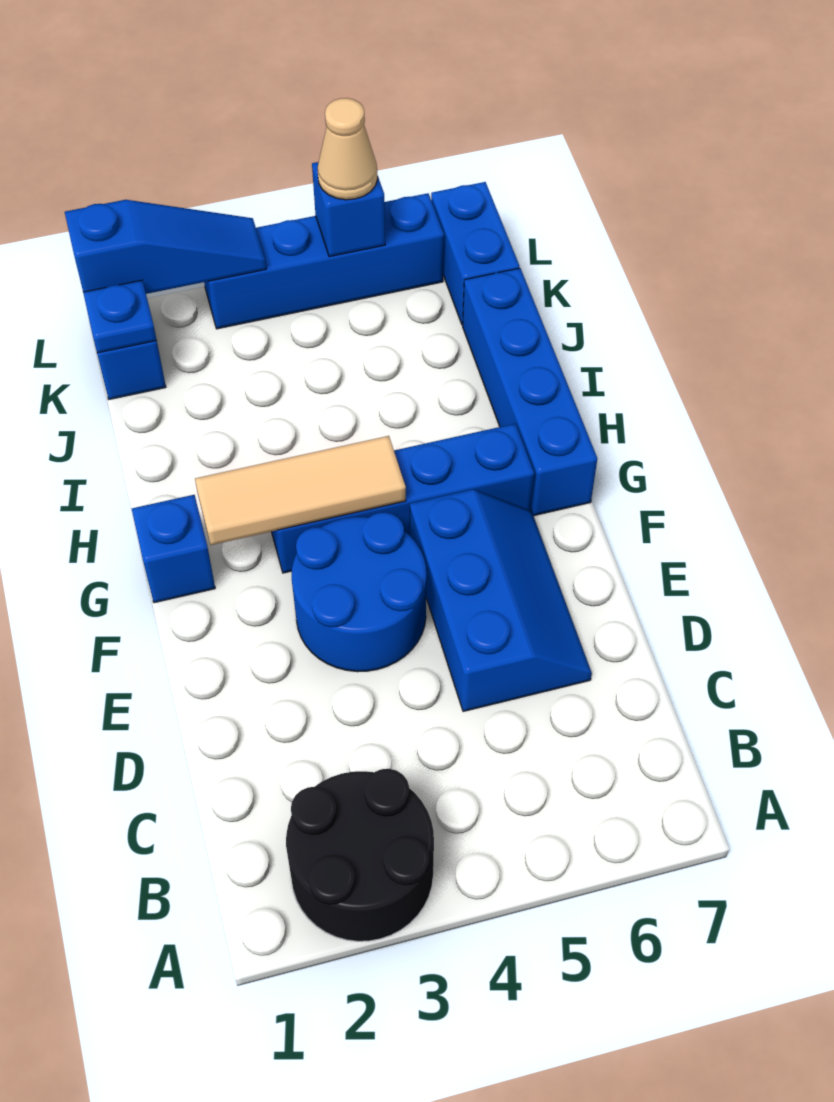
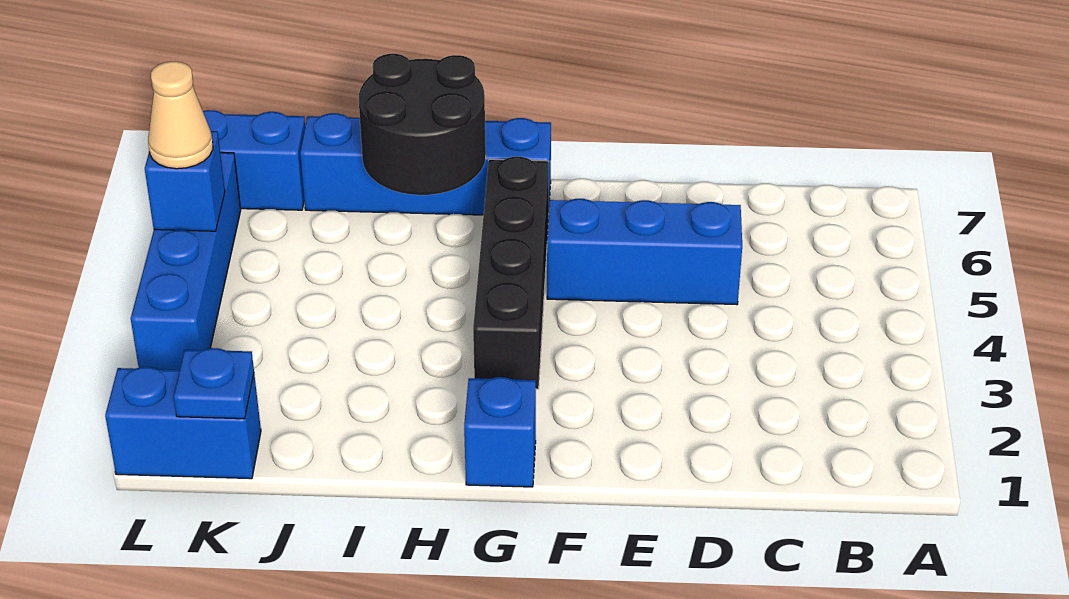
black 2x2 round brick [286,769,434,941] -> black 2x2 round brick moved to [359,54,486,195]
blue 2x2 round brick [292,512,426,672] -> none
tan 1x3 tile [195,436,406,545] -> none
blue 1x4 brick [272,424,534,573] -> black 1x4 brick [473,157,549,389]
blue 1x3 slope [65,200,266,294] -> none

